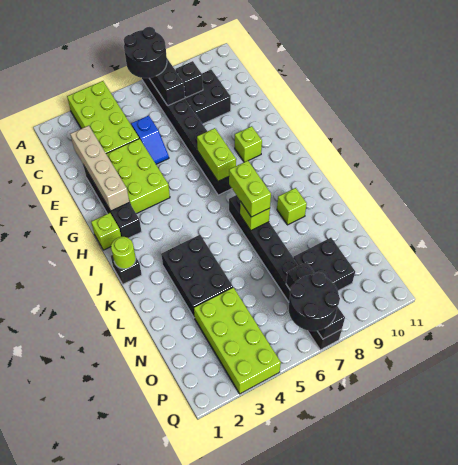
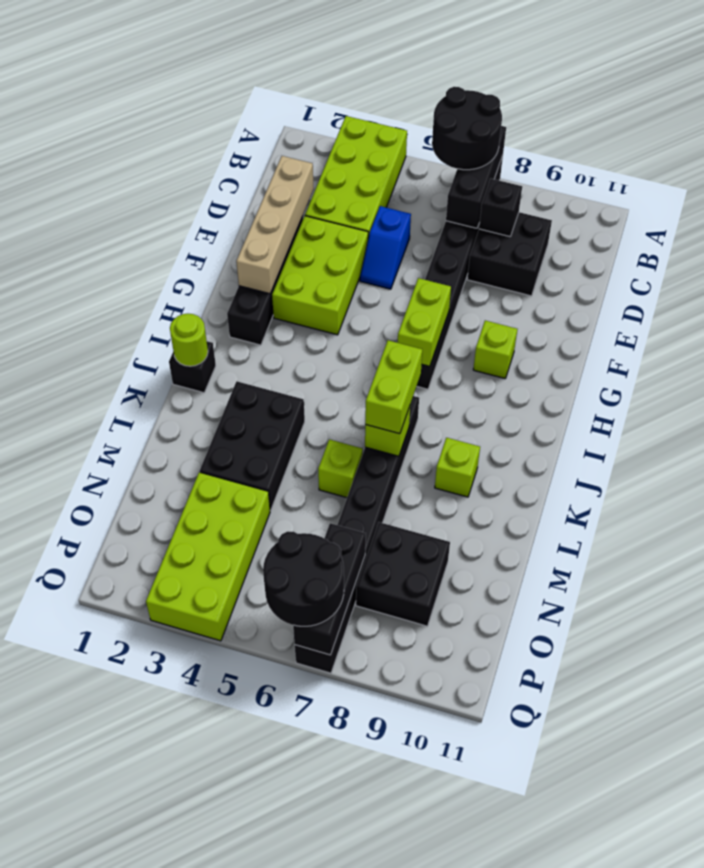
lime 1x1 brick [91,213,121,250] -> lime 1x1 brick moved to [318,439,363,498]

